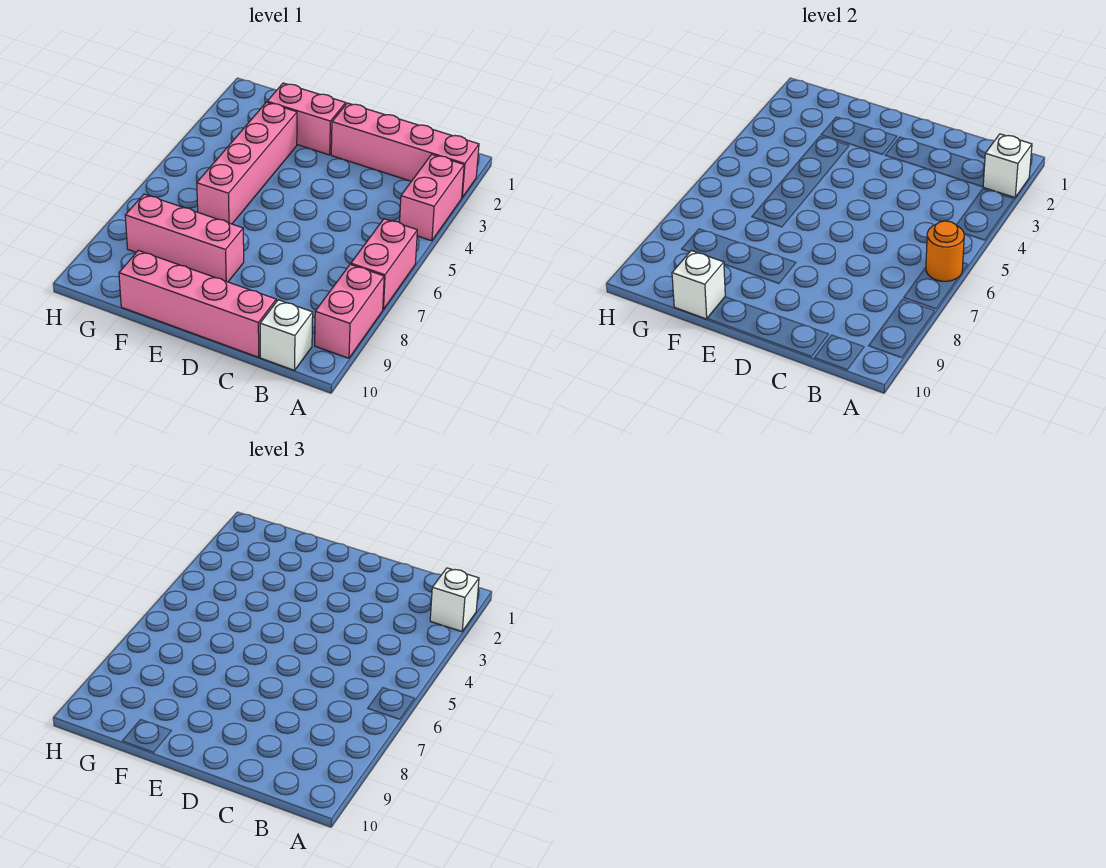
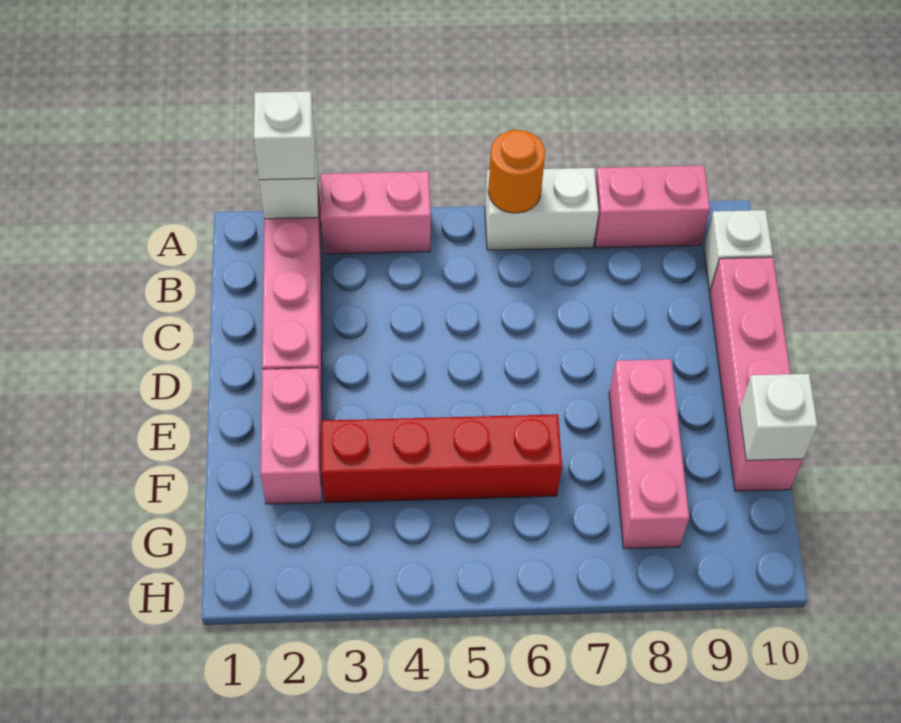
pink 1x2 brick [351,219,417,309] -> white 1x2 brick [485,168,599,250]
pink 1x4 brick [197,102,297,224] -> red 1x4 brick [322,414,562,503]

